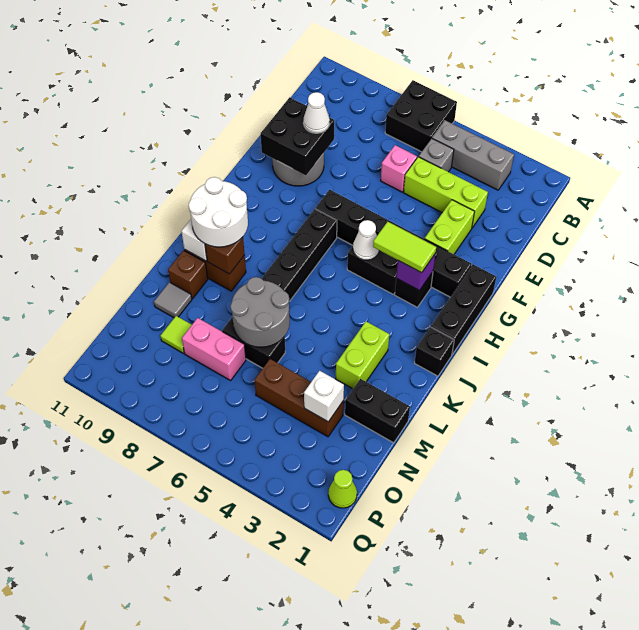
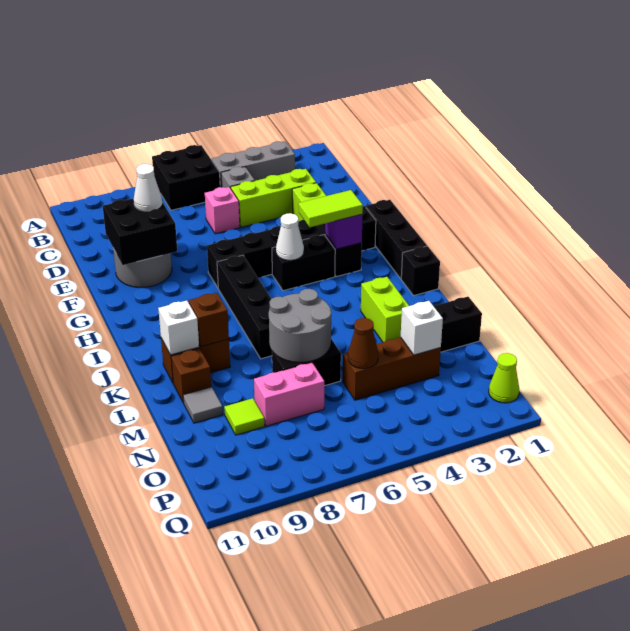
white 2x2 round brick [189,177,248,247] -> none
none -> brown 1x1 cone [348,318,378,369]

